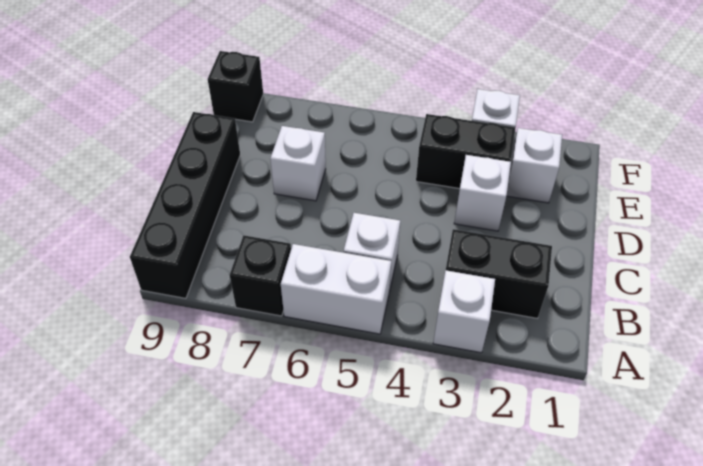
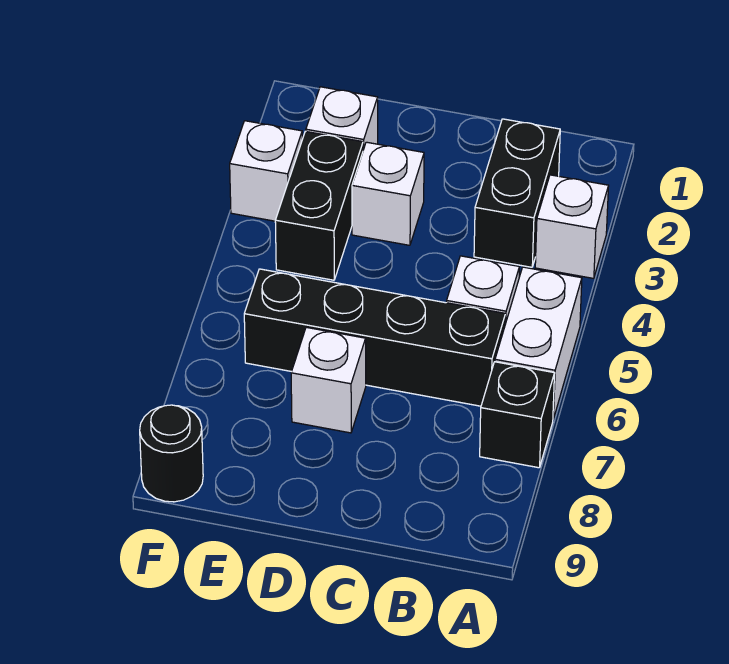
black 1x4 brick [130,112,240,298] -> black 1x4 brick moved to [244,269,505,406]
black 1x1 brick [208,51,263,122] -> black 1x1 round brick [140,405,203,502]

